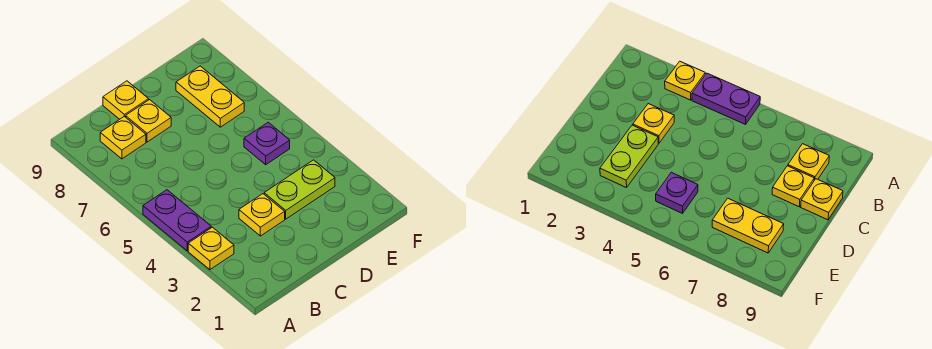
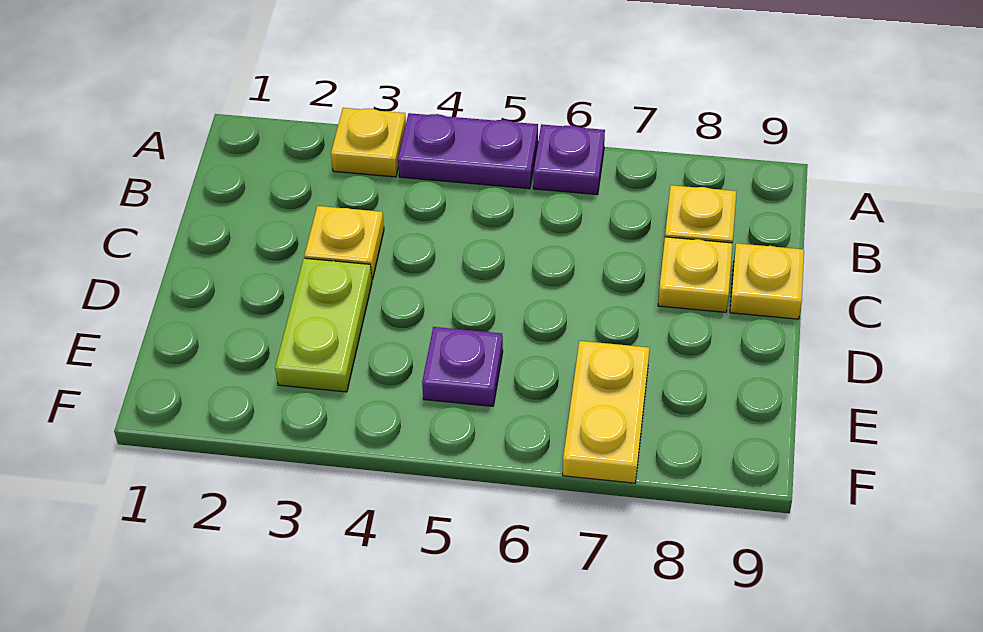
none -> purple 1x1 plate [533,124,605,195]
yellow 1x2 plate [176,66,244,127] -> yellow 1x2 plate turned to [563,341,649,483]

